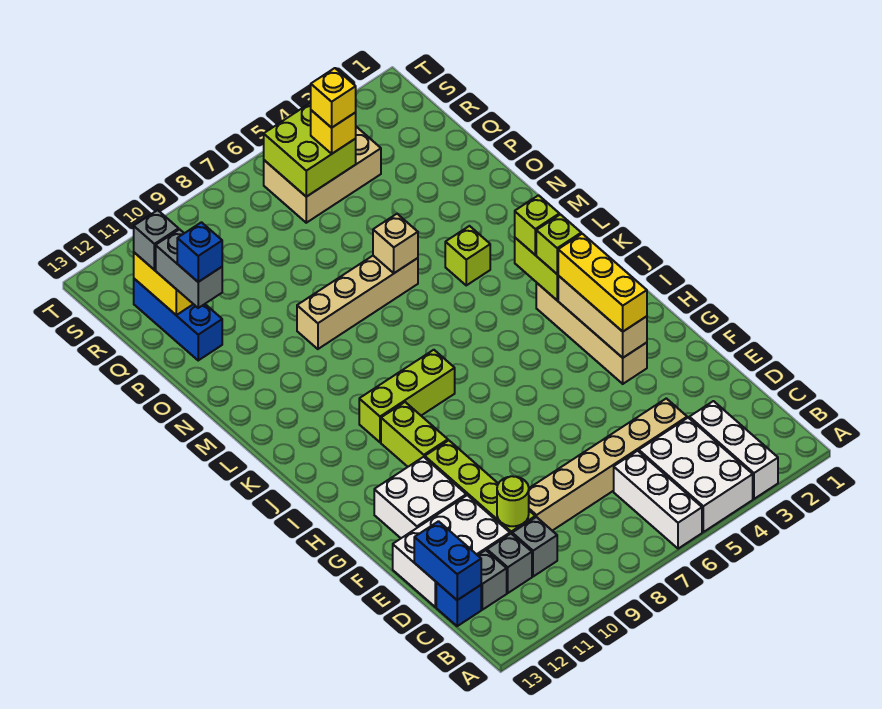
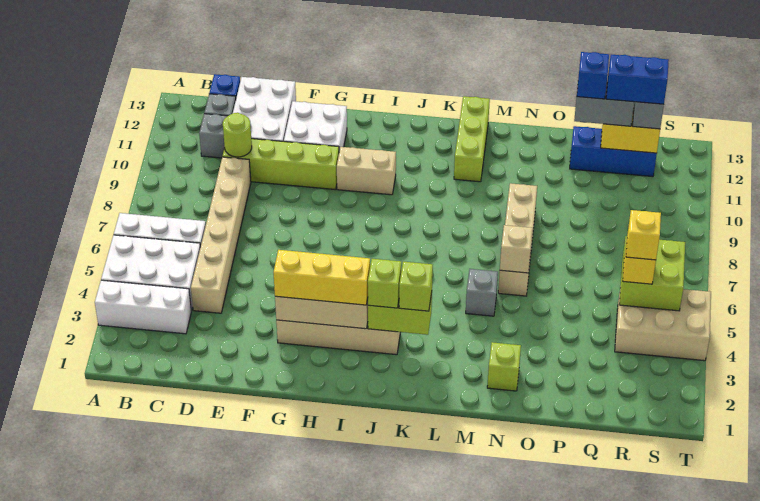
grey 1x1 brick [512,517,557,577] -> grey 1x1 brick moved to [466,269,498,316]
blue 1x2 brick [414,521,481,600] -> blue 1x2 brick moved to [606,55,669,104]
lime 1x2 brick [381,402,448,467] -> tan 1x2 brick [337,147,396,195]
lime 1x3 brick [359,350,455,442] -> lime 1x3 brick moved to [454,96,490,182]
lime 1x1 brick [445,226,490,285] -> lime 1x1 brick moved to [487,342,521,391]
tan 2x3 brick [264,127,381,223] -> tan 2x3 brick turned to [615,286,711,361]

